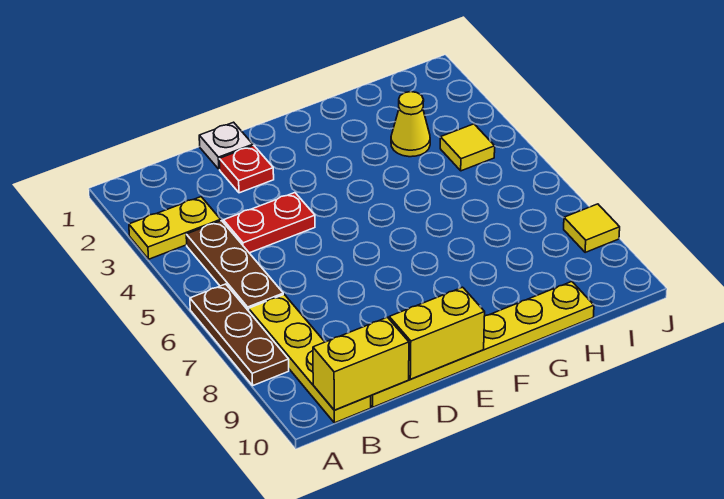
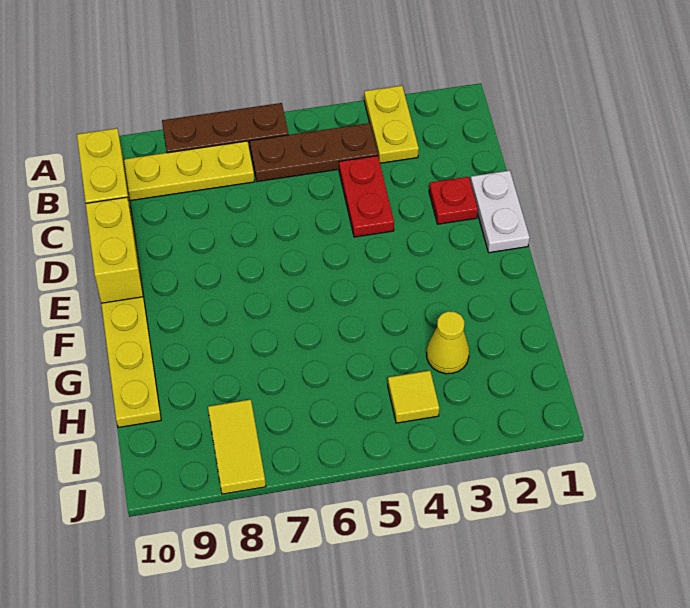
white 1x1 plate [199,122,253,169] -> white 1x2 plate [470,170,530,253]
yellow 1x1 tile [564,204,620,253] -> yellow 1x2 tile [208,399,266,494]

